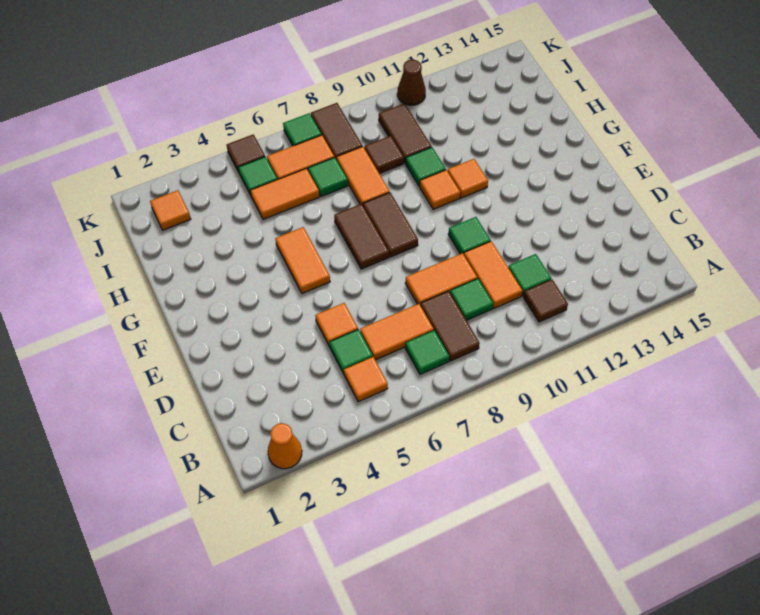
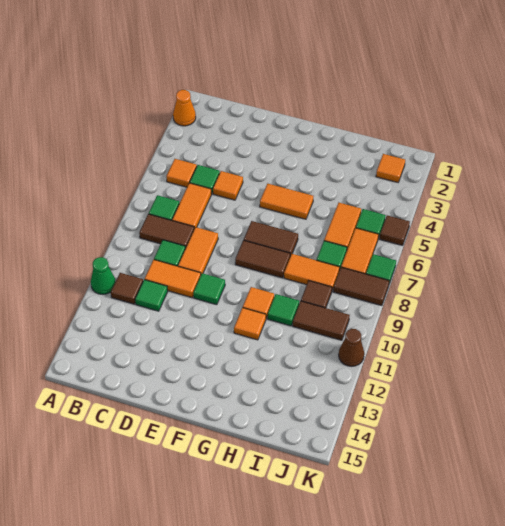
none -> green 1x1 cone [91,257,115,295]

